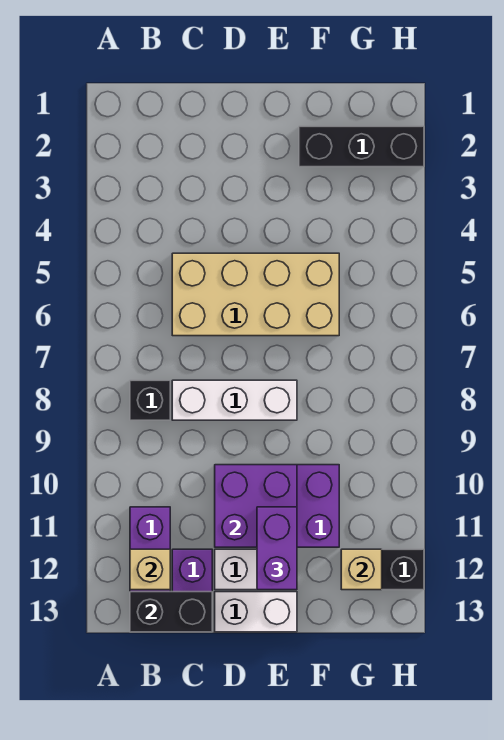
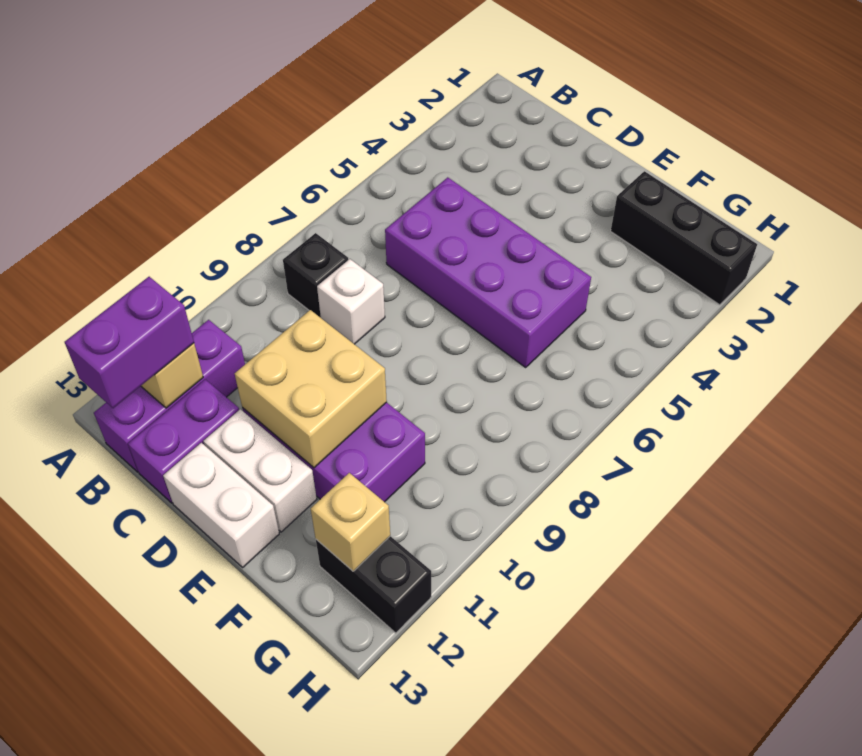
black 1x2 brick [130,592,212,632] -> none
tan 2x4 brick [172,253,339,336] -> purple 2x4 brick [385,177,591,367]
white 1x3 brick [172,380,297,420] -> white 1x1 brick [317,259,385,344]
purple 2x2 brick [215,465,297,547] -> tan 2x2 brick [235,310,387,468]
purple 1x2 brick [257,507,297,590] -> purple 1x2 brick moved to [65,277,194,408]

